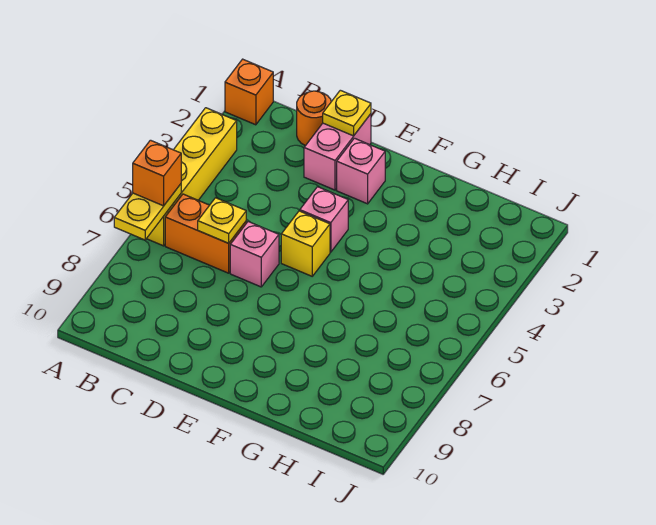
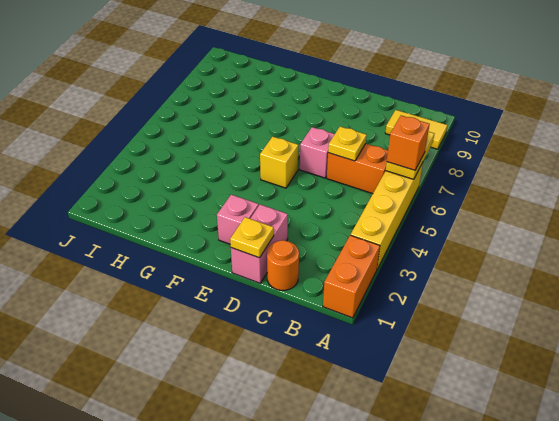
orange 1x1 brick [225,59,273,125] -> orange 1x2 brick [323,235,380,318]
none -> yellow 1x2 tile [385,110,447,149]
pink 1x1 brick [300,187,348,252] -> none

